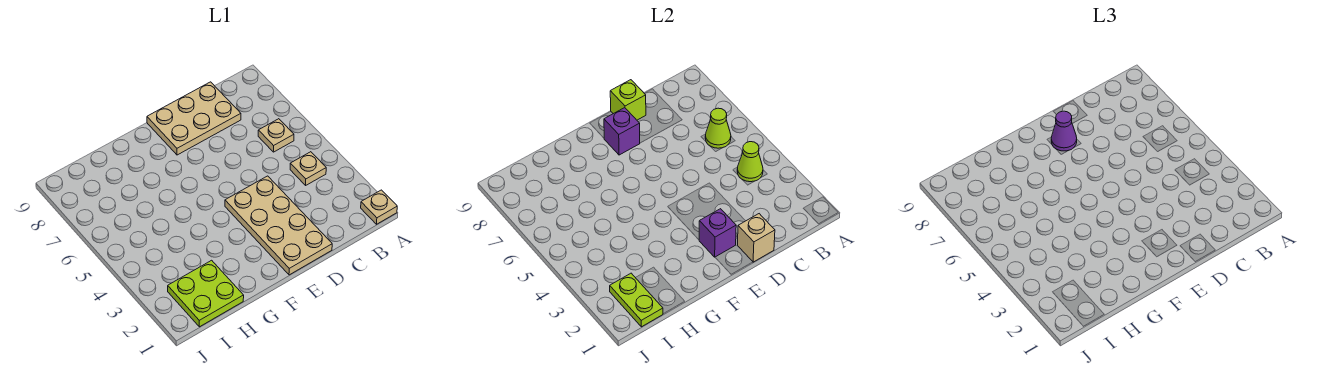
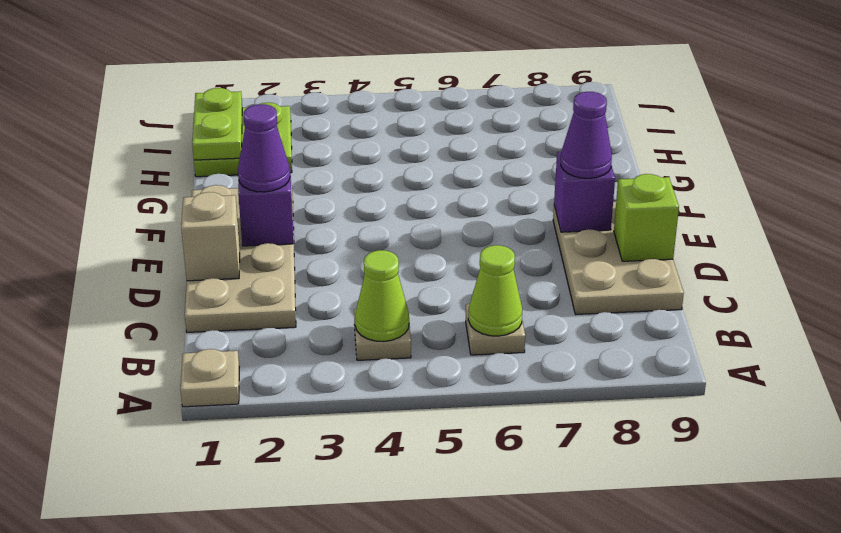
tan 2x4 plate [225,176,332,275] -> tan 2x4 plate turned to [185,185,296,332]
none -> purple 1x1 cone [238,104,290,192]
lime 1x2 plate [610,273,663,327] -> lime 1x2 plate turned to [192,88,242,160]

